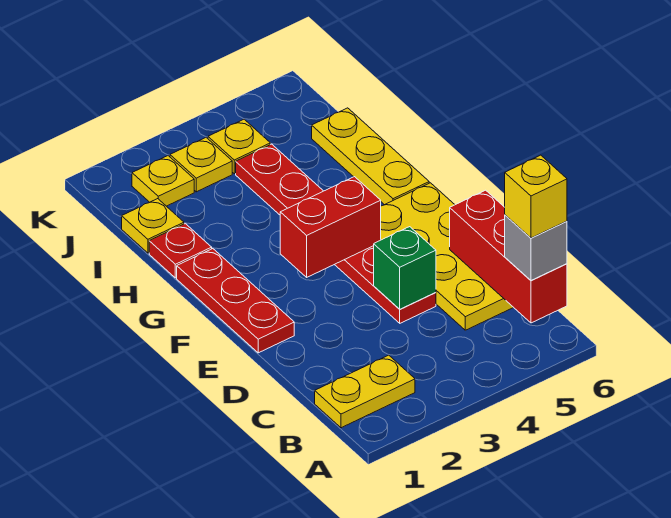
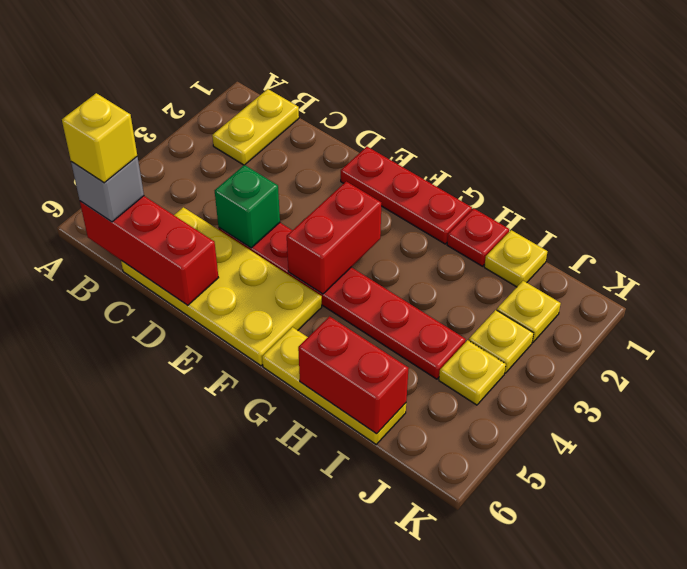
none -> red 1x2 brick [298,316,409,434]

